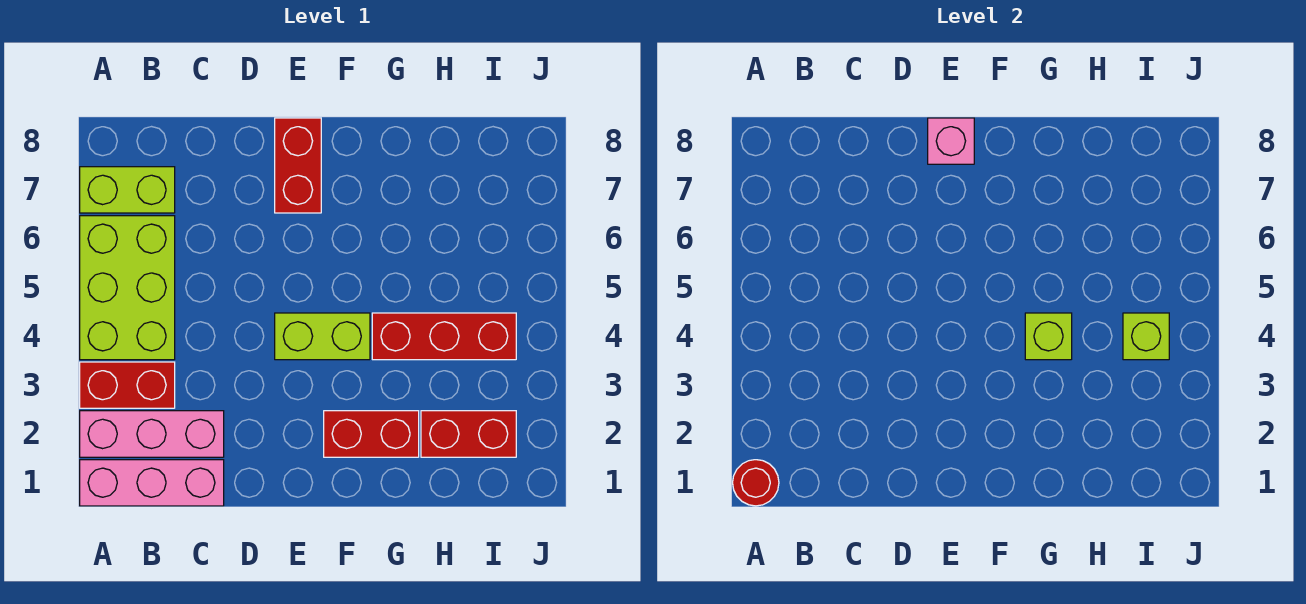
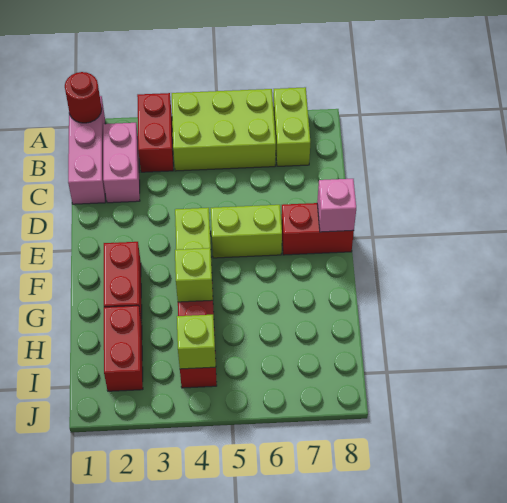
pink 1x3 brick [80,411,224,457] -> pink 1x2 brick [103,123,140,203]
none -> lime 1x2 brick [211,205,282,258]

